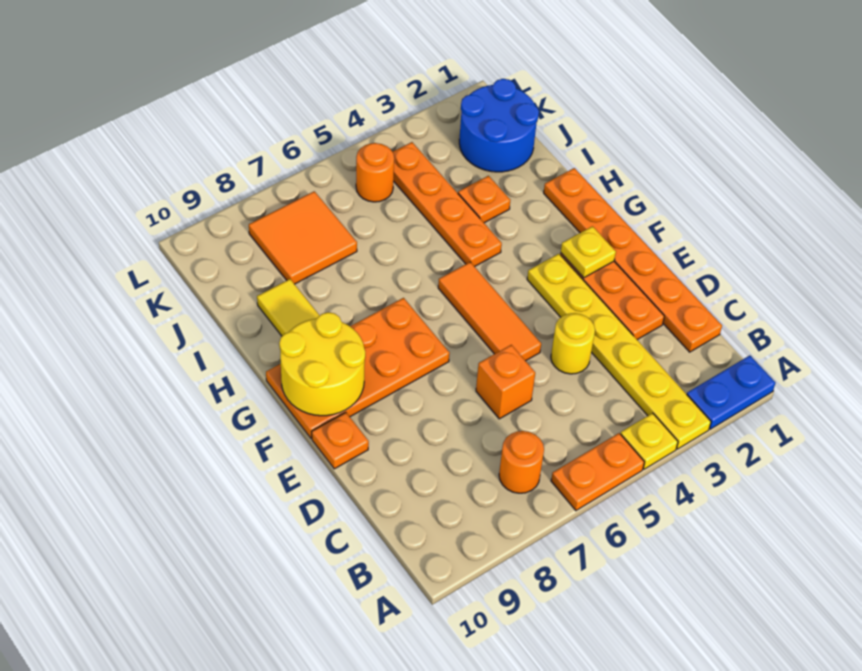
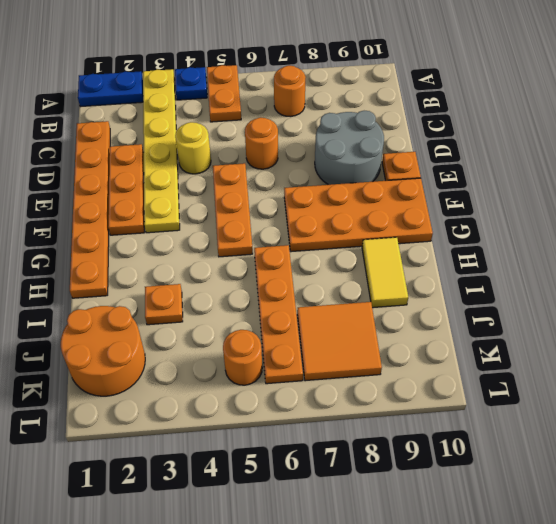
yellow 1x1 plate [621,413,678,469] -> blue 1x1 plate [175,67,207,100]
orange 1x2 plate [551,433,644,511] -> orange 1x2 plate turned to [207,65,241,122]
orange 1x1 brick [476,345,535,419] -> orange 1x1 round brick [245,117,278,169]
none -> grey 2x2 round brick [315,111,384,185]
orange 1x3 tile [438,262,541,361] -> orange 1x3 plate [213,163,253,257]
yellow 1x1 plate [561,226,616,278] -> none
yellow 2x2 round brick [279,312,365,416] -> none
orange 1x4 plate [393,142,502,267] -> orange 1x4 plate moved to [254,245,303,384]
blue 2x2 round brick [459,79,539,172] -> orange 2x2 round brick [61,306,145,396]

